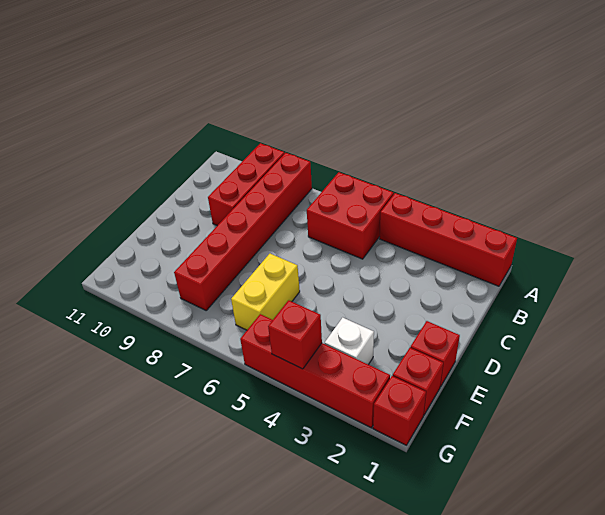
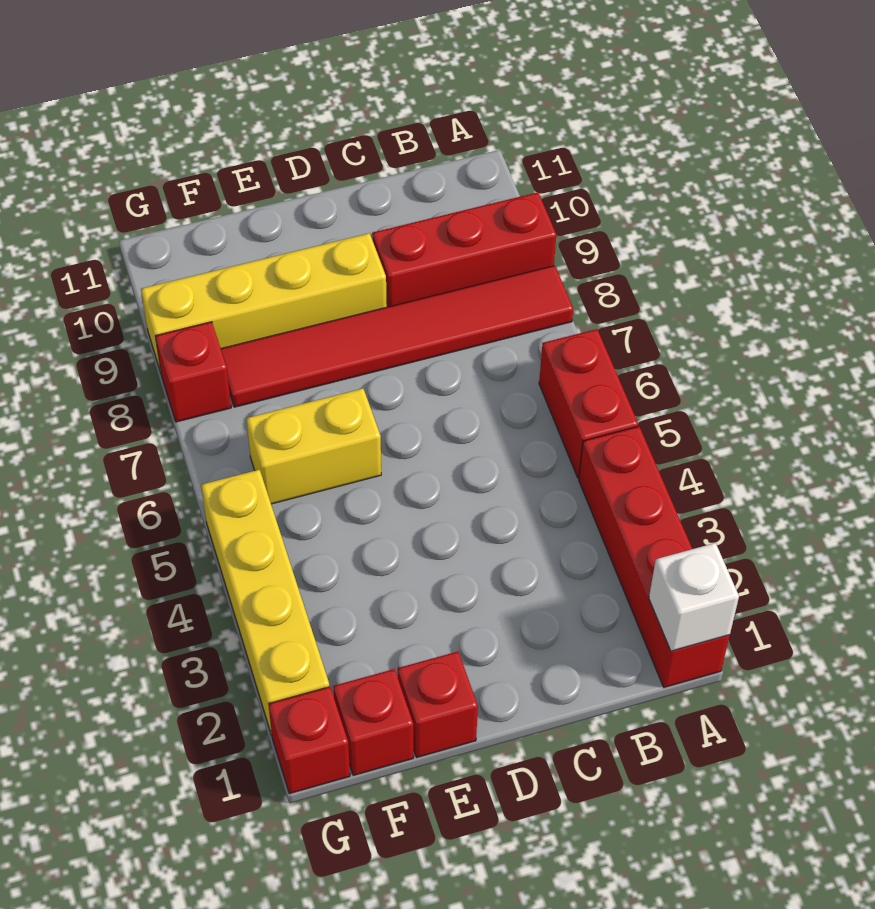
red 2x2 brick [307,172,394,259] -> red 1x2 brick [539,329,638,478]
red 1x6 brick [174,153,312,310] -> red 1x6 tile [221,266,573,407]
none -> yellow 1x4 brick [141,233,387,372]
white 1x1 brick [325,318,374,365] -> white 1x1 brick moved to [649,543,739,651]
red 1x4 brick [240,314,390,428] -> yellow 1x4 brick [201,470,330,735]
red 1x1 brick [268,300,322,369] -> red 1x1 brick moved to [155,322,231,422]

